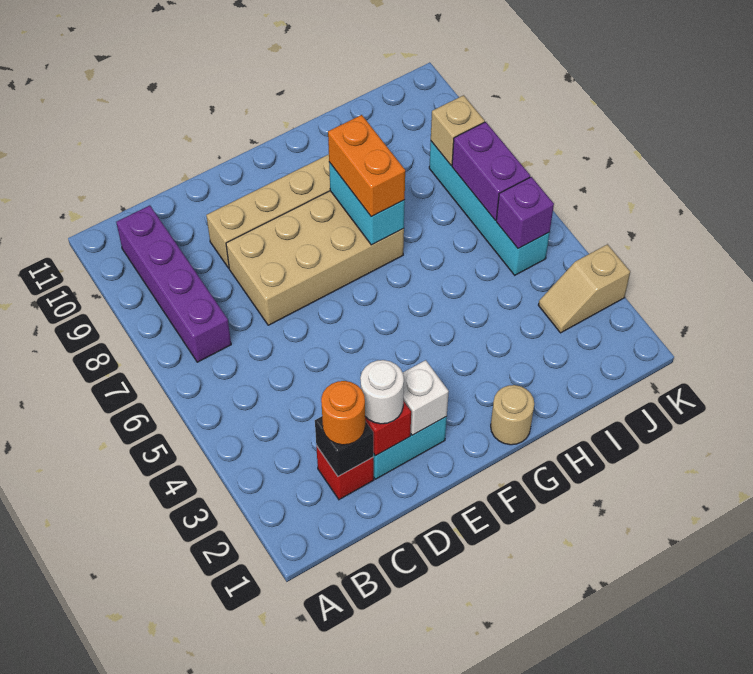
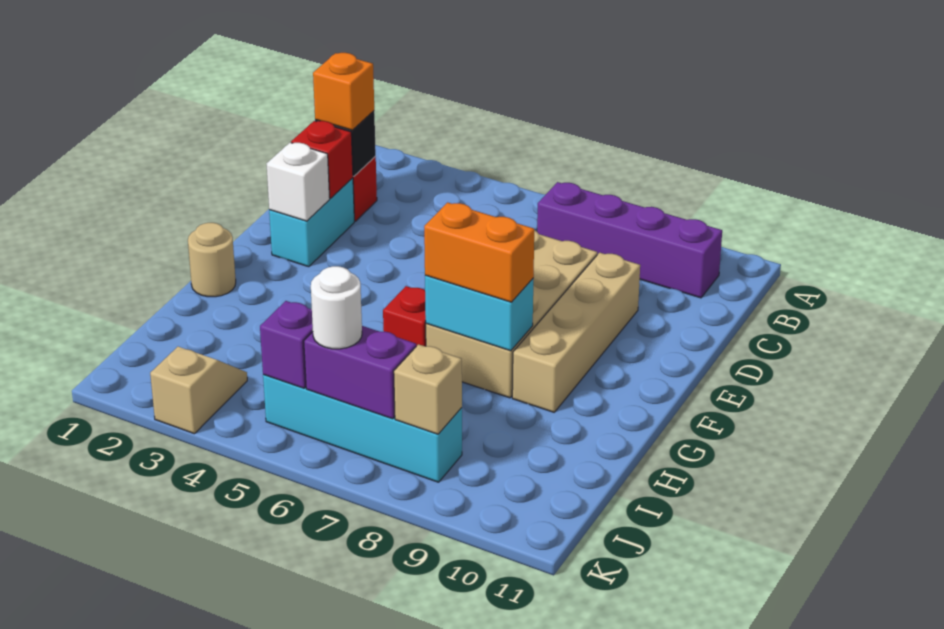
orange 1x1 round brick [321,381,365,445] -> orange 1x1 brick [313,53,374,130]
white 1x1 round brick [360,360,404,424] -> white 1x1 round brick moved to [311,266,362,349]
none -> red 1x1 brick [383,286,426,346]

